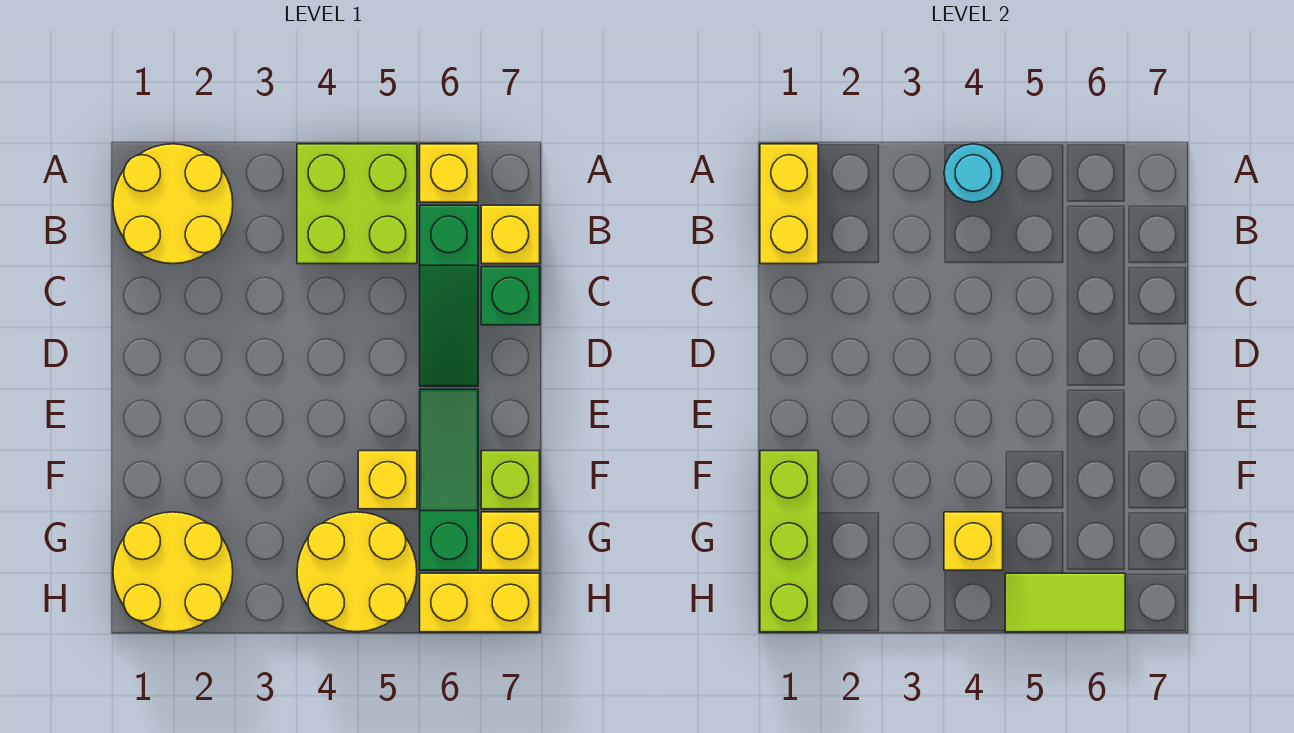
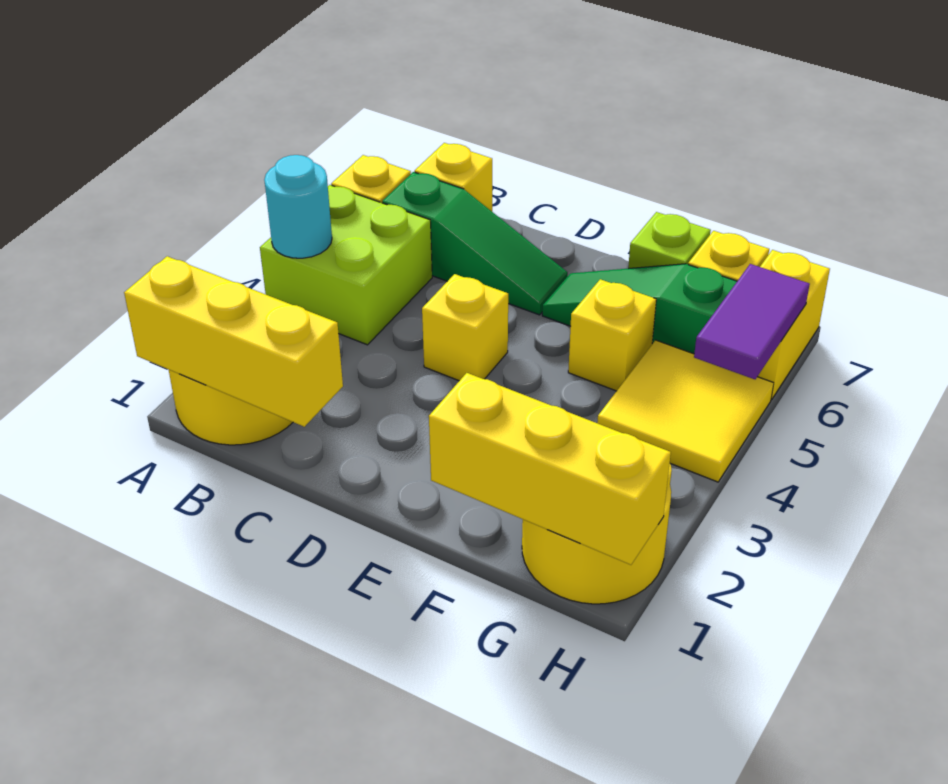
yellow 1x2 brick [760,144,818,264] -> yellow 1x3 brick [124,256,343,427]
green 1x1 brick [481,267,540,325] -> none
lime 1x3 brick [760,451,818,632] -> yellow 1x3 brick [429,373,671,565]
yellow 2x2 round brick [297,512,417,632] -> yellow 2x2 tile [597,340,774,482]
yellow 1x1 brick [944,512,1003,570] -> yellow 1x1 brick moved to [422,274,508,381]
lime 1x2 tile [1005,573,1125,632] -> purple 1x2 tile [694,264,810,379]

